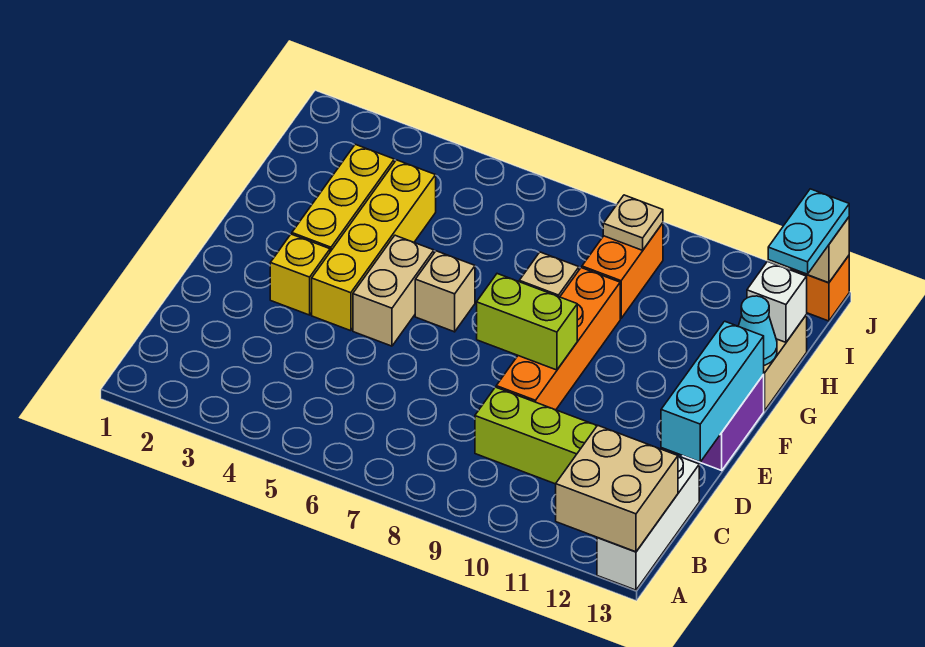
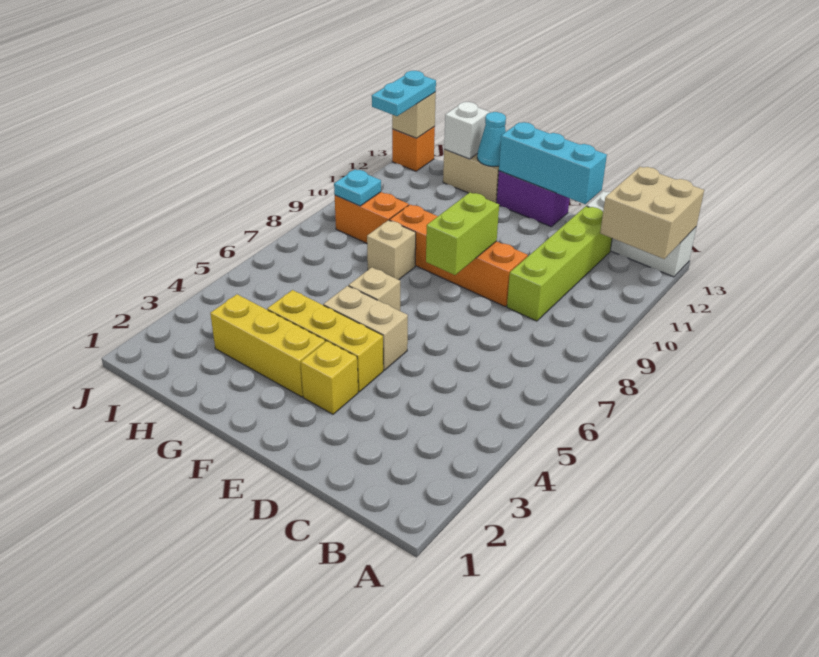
yellow 1x4 brick [312,160,436,331] -> yellow 1x3 brick [267,290,383,392]
tan 1x1 plate [603,195,663,250] -> cyan 1x1 plate [334,169,381,206]
cyan 1x2 plate [768,189,849,274] -> cyan 1x2 plate turned to [372,71,436,116]

